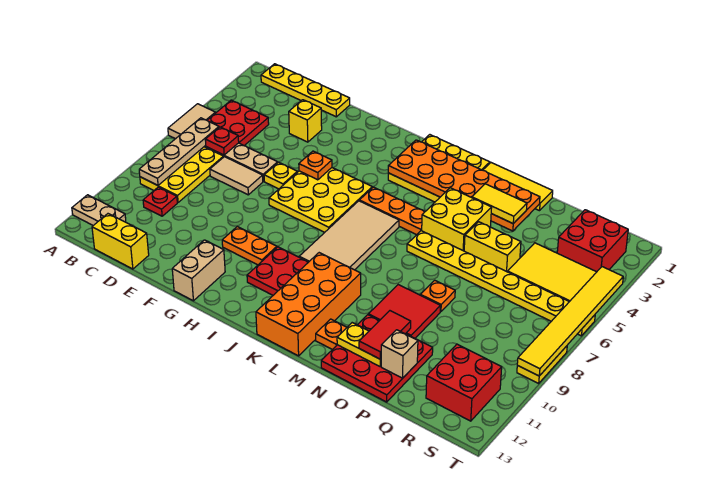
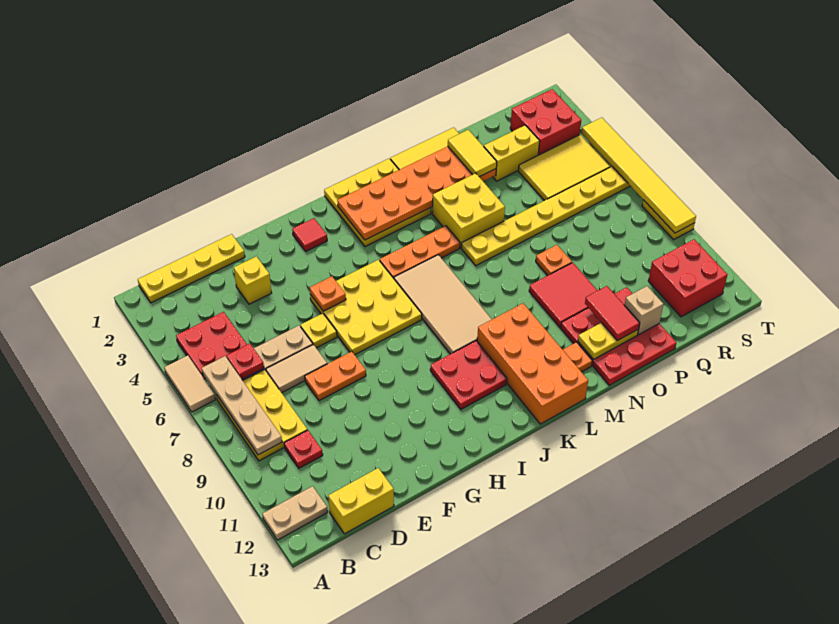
orange 1x2 plate [222,227,277,265] -> orange 1x2 plate moved to [305,352,366,401]
tan 1x2 brick [172,240,225,301] -> none
none -> red 1x1 tile [292,218,327,251]
yellow 1x2 tile [472,184,527,224] -> yellow 1x2 tile turned to [448,130,497,177]
yellow 1x2 brick [464,222,521,272] -> yellow 1x2 brick moved to [484,125,539,181]

